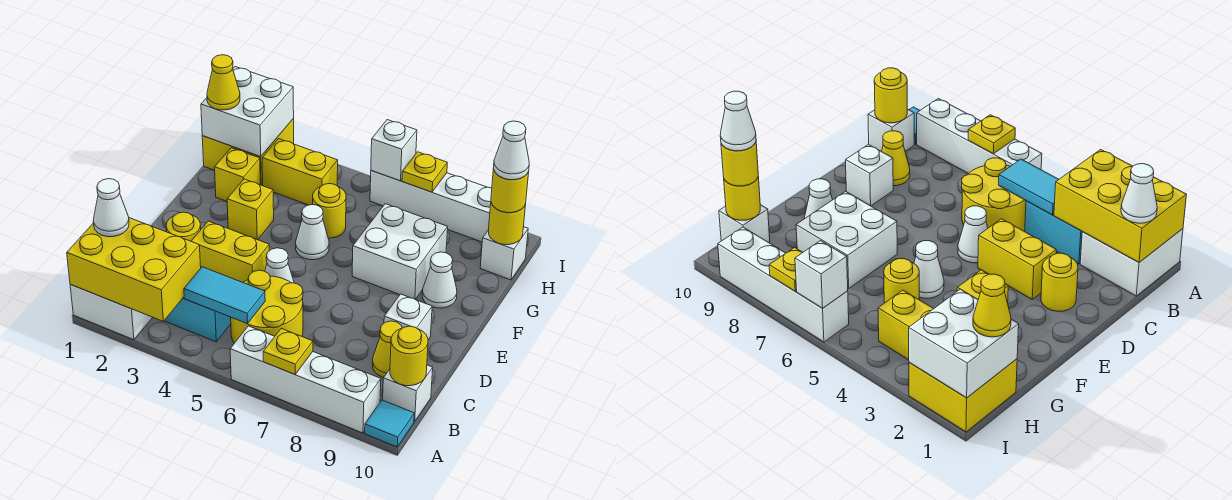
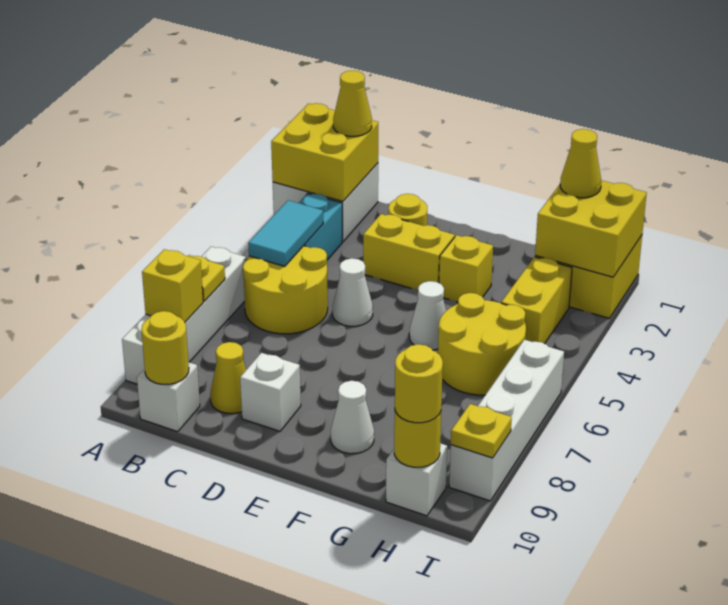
yellow 2x3 brick [67,218,201,321] -> yellow 2x2 brick [271,103,378,202]
cyan 1x1 tile [365,400,414,447] -> none
white 1x1 cone [93,179,129,237] -> yellow 1x1 cone [333,71,372,136]
yellow 1x2 brick [191,221,269,282] -> yellow 1x2 brick turned to [363,214,455,290]
white 2x2 brick [352,204,448,299] -> none
yellow 1x1 brick [215,148,260,201] -> yellow 1x1 brick moved to [142,249,203,322]
yellow 1x1 round brick [313,184,346,238] -> yellow 2x2 round brick [438,293,526,395]
white 2x2 brick [201,67,294,157] -> yellow 2x2 brick [535,180,647,277]
white 1x1 cone [494,121,529,180] -> none
white 1x1 brick [371,120,417,181] -> none
yellow 1x1 plate [402,152,447,192] -> yellow 1x1 plate moved to [451,404,512,458]

